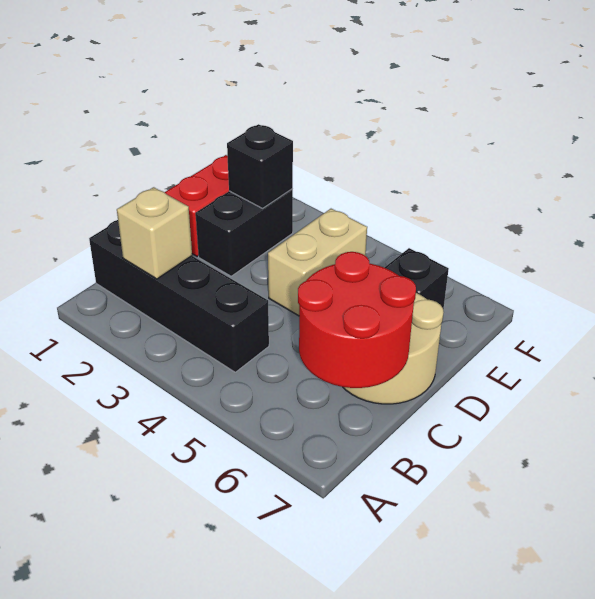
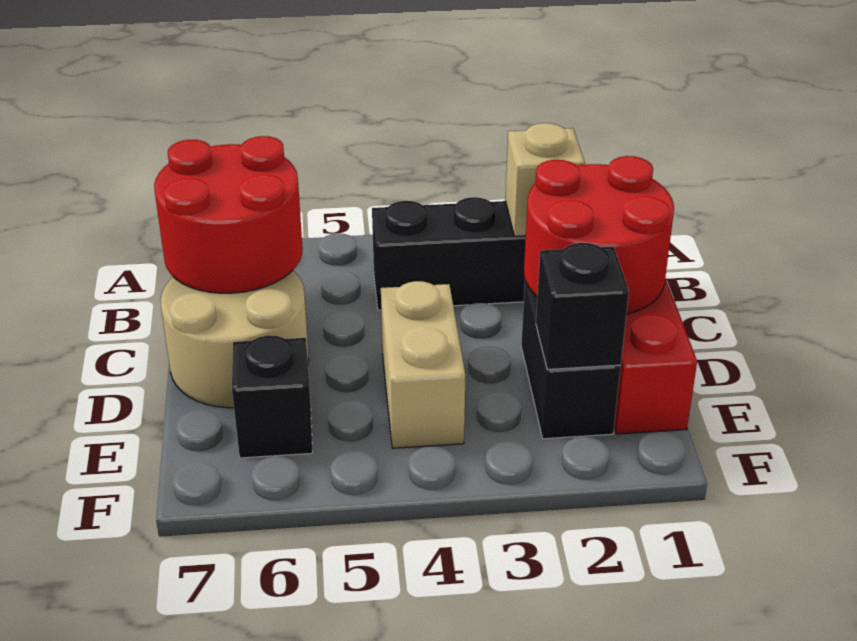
none -> red 2x2 round brick [524,156,674,314]

